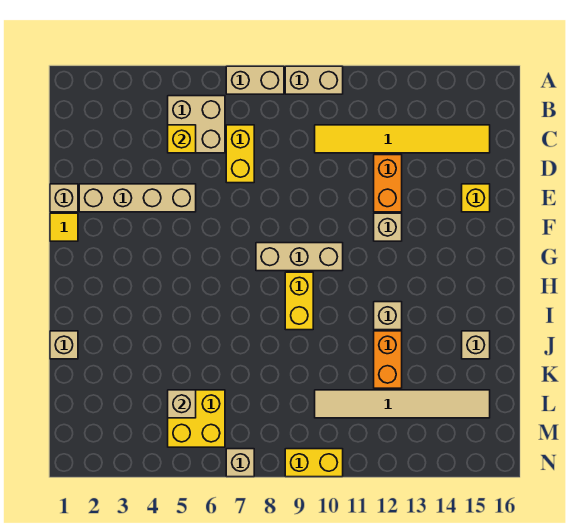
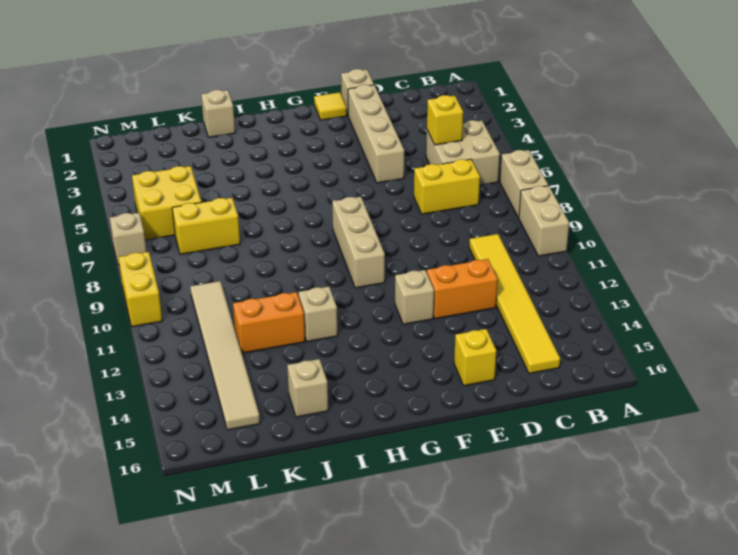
yellow 1x2 brick [285,272,313,330] -> yellow 1x2 brick moved to [172,198,240,254]
tan 1x1 brick [168,390,196,418] -> none

